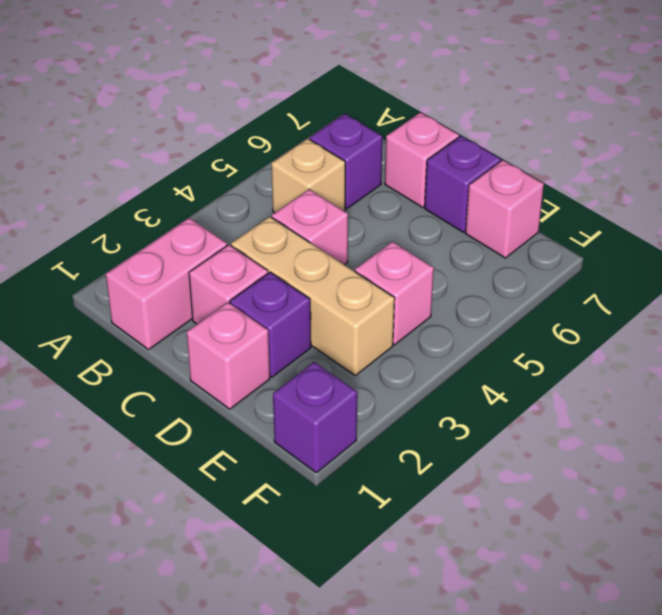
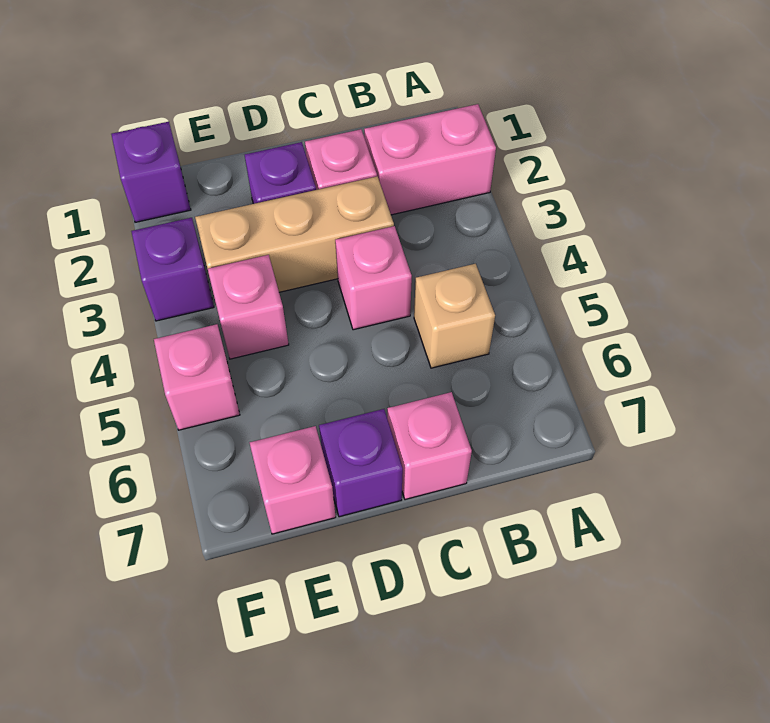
pink 1x2 brick [106,218,227,350] -> pink 1x2 brick turned to [364,104,496,215]
purple 1x1 brick [310,114,382,209] -> purple 1x1 brick moved to [131,218,214,321]
pink 1x1 brick [187,302,270,409] -> pink 1x1 brick moved to [154,324,240,430]

